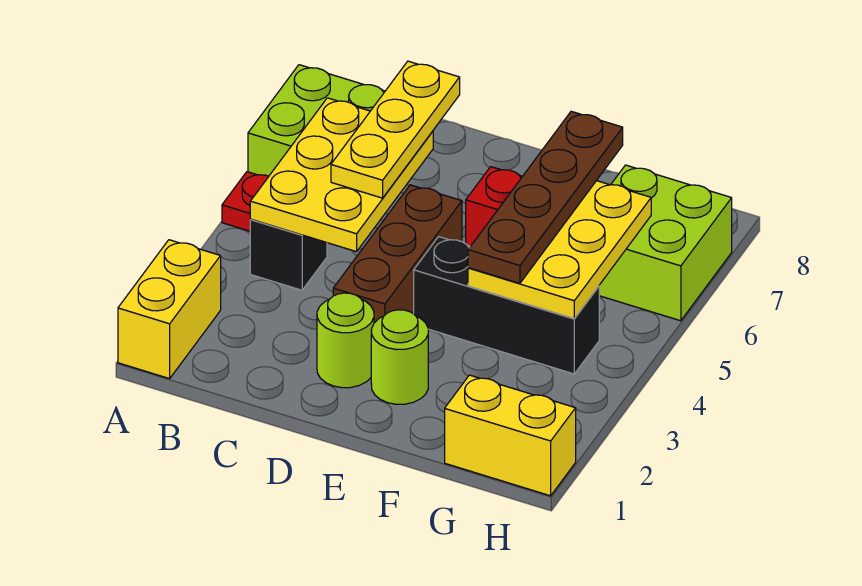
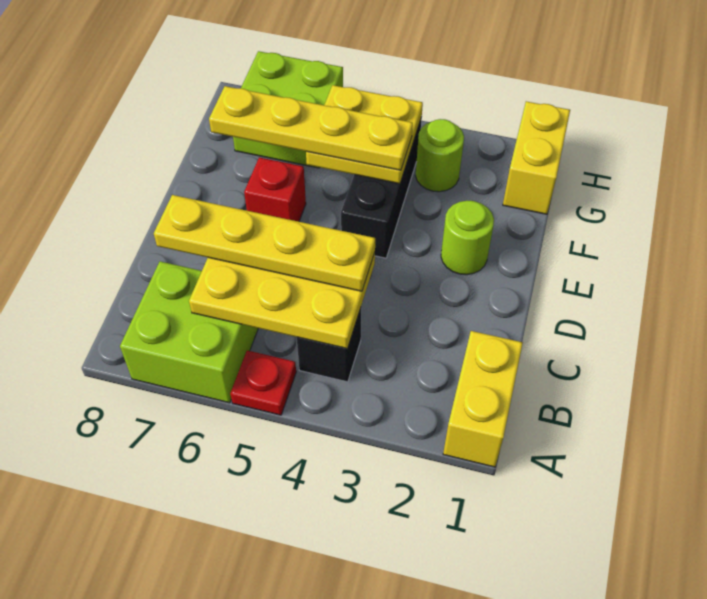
yellow 1x2 brick [118,240,221,379] -> yellow 1x2 brick turned to [443,331,523,467]
yellow 1x3 plate [331,61,460,198] -> yellow 1x4 plate [154,195,375,291]
lime 1x1 round brick [317,293,374,388] -> lime 1x1 round brick moved to [416,119,464,192]
brown 1x3 brick [333,185,462,323] -> none
yellow 2x3 plate [468,181,651,318] -> yellow 2x2 plate [306,85,423,184]
brown 1x4 plate [468,111,623,283] -> yellow 1x4 plate [209,86,413,170]

